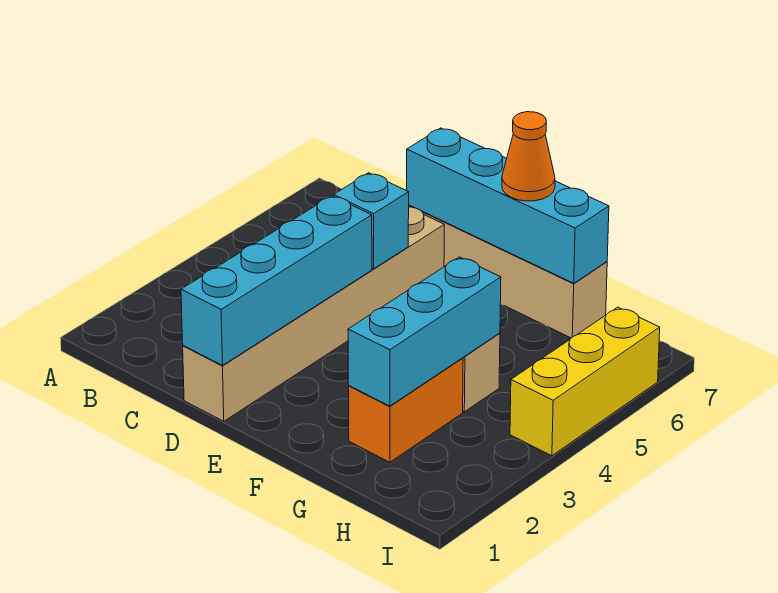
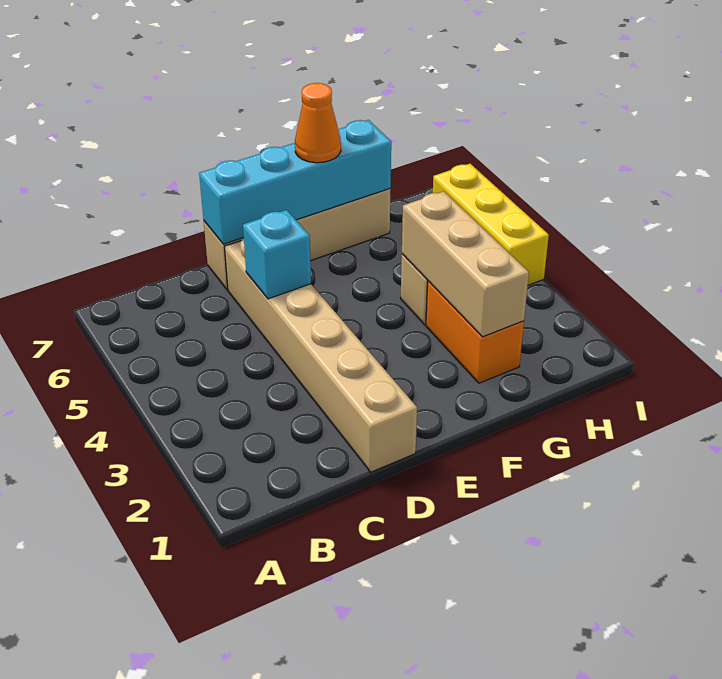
cyan 1x4 brick [181,196,372,366] -> none
cyan 1x3 brick [348,257,501,406] -> tan 1x3 brick [402,191,529,337]

